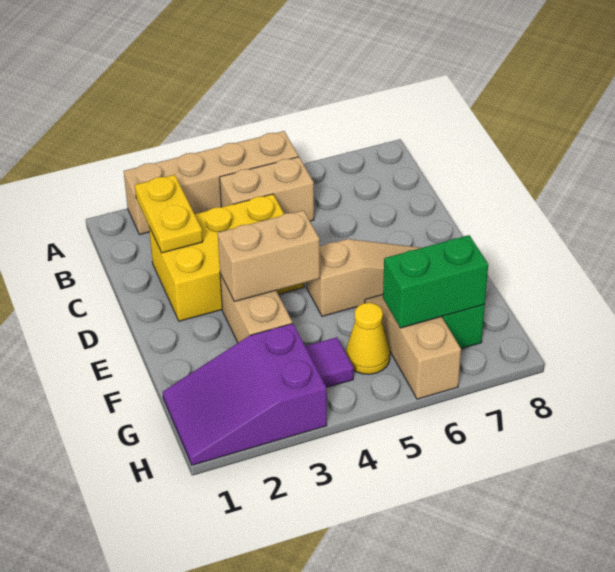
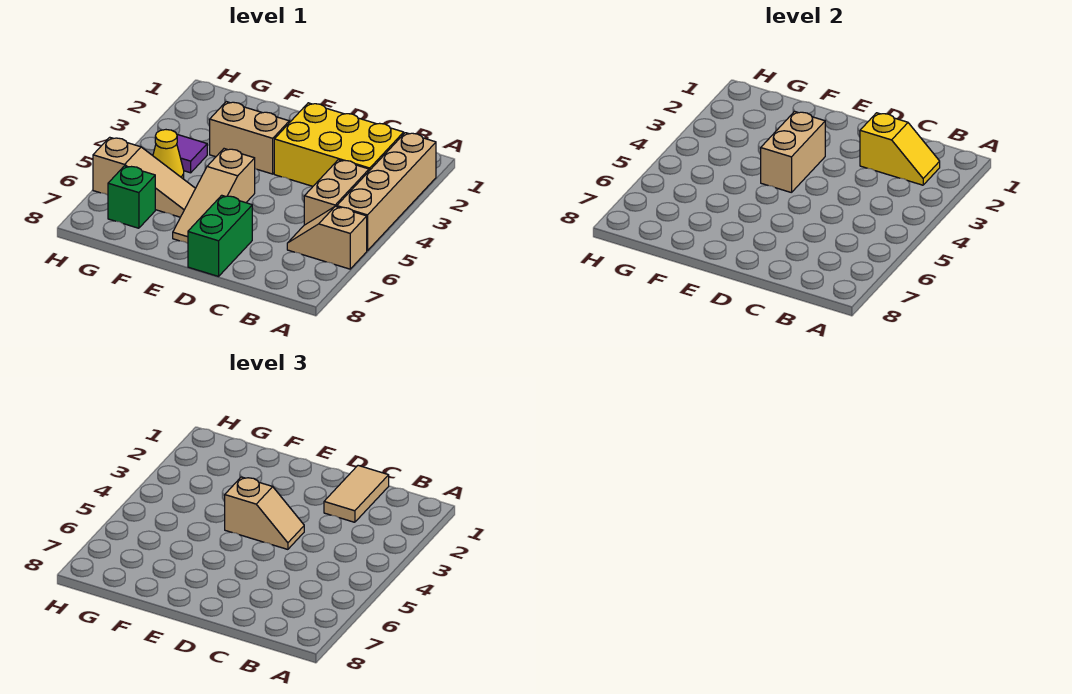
none -> tan 1x2 slope [287,206,367,269]
yellow 1x2 plate [135,175,203,253] -> yellow 1x2 slope [860,113,940,185]
none -> tan 1x2 tile [324,465,389,522]
yellow 2x3 brick [149,194,304,321] -> yellow 2x3 brick turned to [274,103,404,186]
none -> tan 1x2 slope [225,477,304,549]
purple 2x3 slope [163,324,327,465] -> none
green 1x2 brick [383,235,488,328] -> green 1x2 brick moved to [188,195,252,276]

